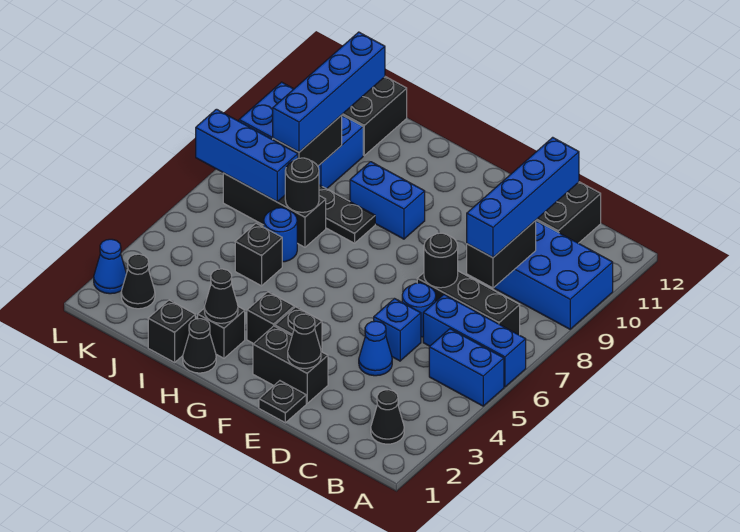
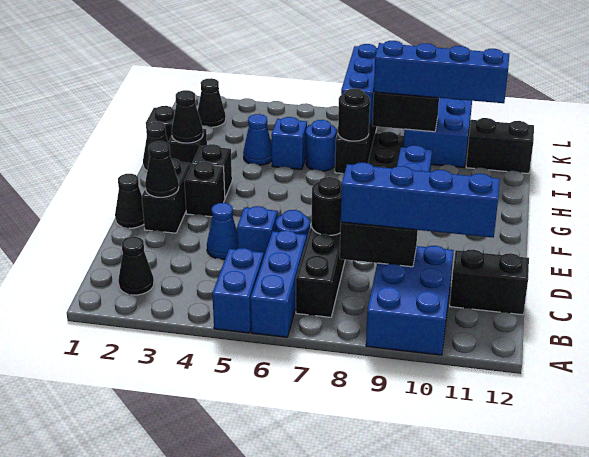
black 1x1 plate [259,381,306,423] -> black 1x1 cone [115,174,144,228]
black 1x1 brick [235,223,282,286] -> blue 1x1 brick [271,117,307,169]
blue 1x1 cone [94,239,127,294] -> blue 1x1 cone moved to [243,114,272,165]

